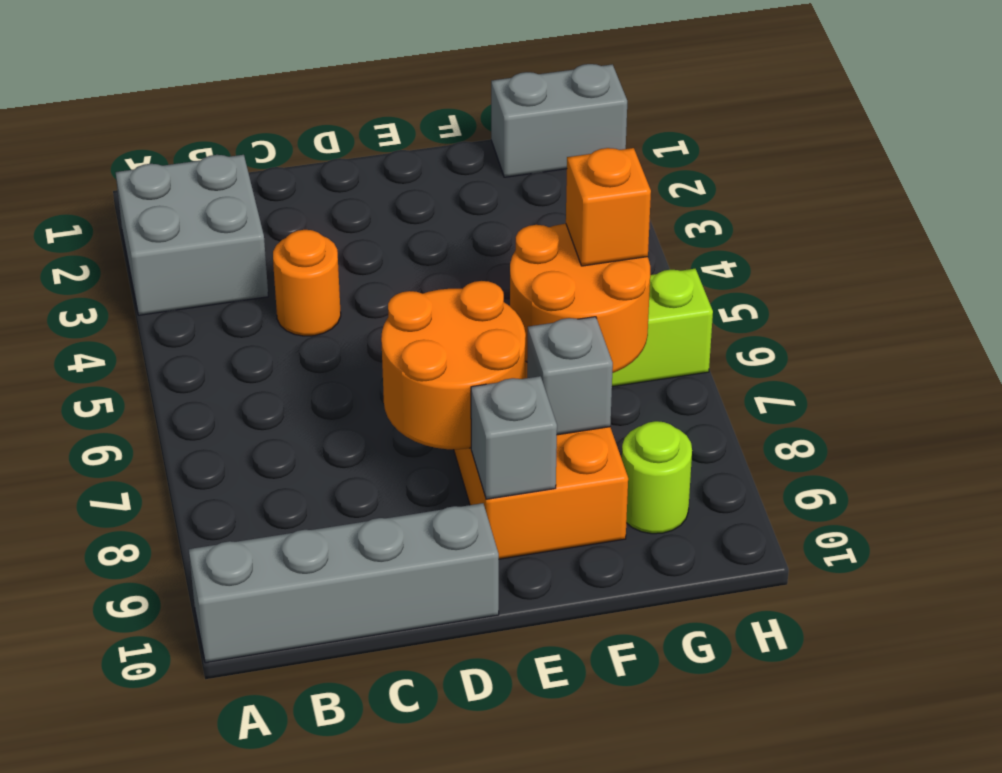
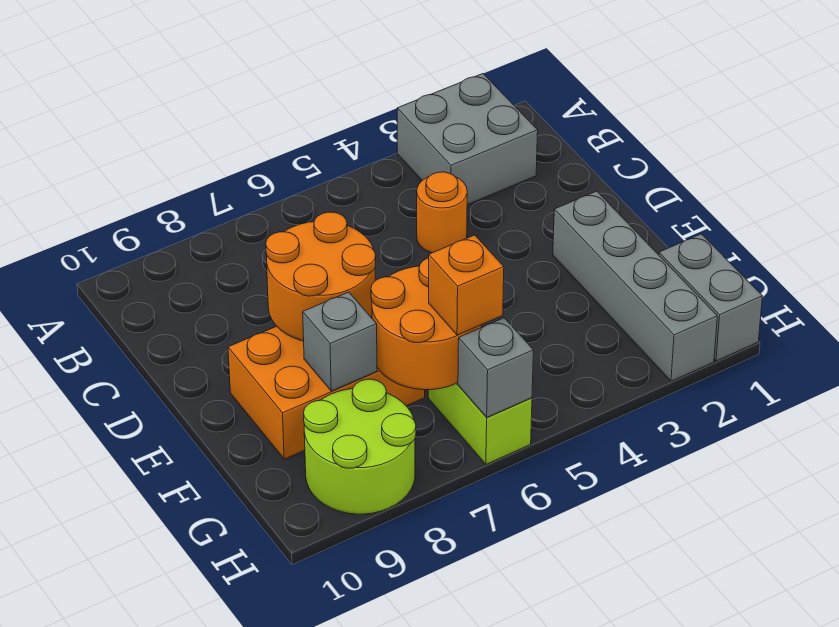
grey 1x4 brick [189,503,499,663] -> grey 1x4 brick moved to [553,191,717,381]
grey 1x1 brick [471,376,557,499] -> grey 1x1 brick moved to [458,318,534,417]
lime 1x1 round brick [622,421,692,534] -> lime 2x2 round brick [304,379,416,514]

